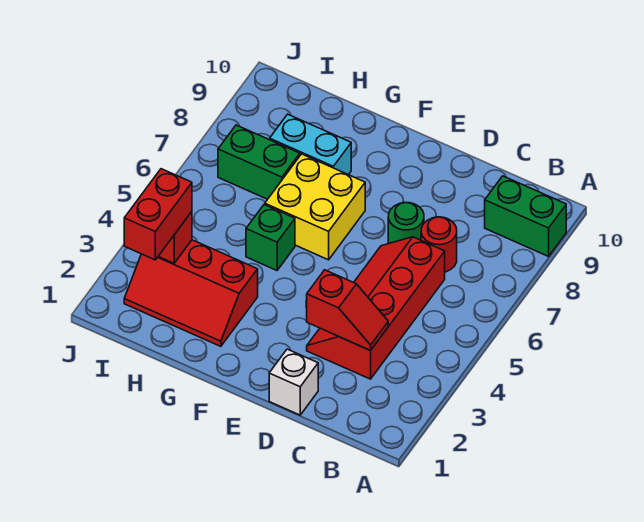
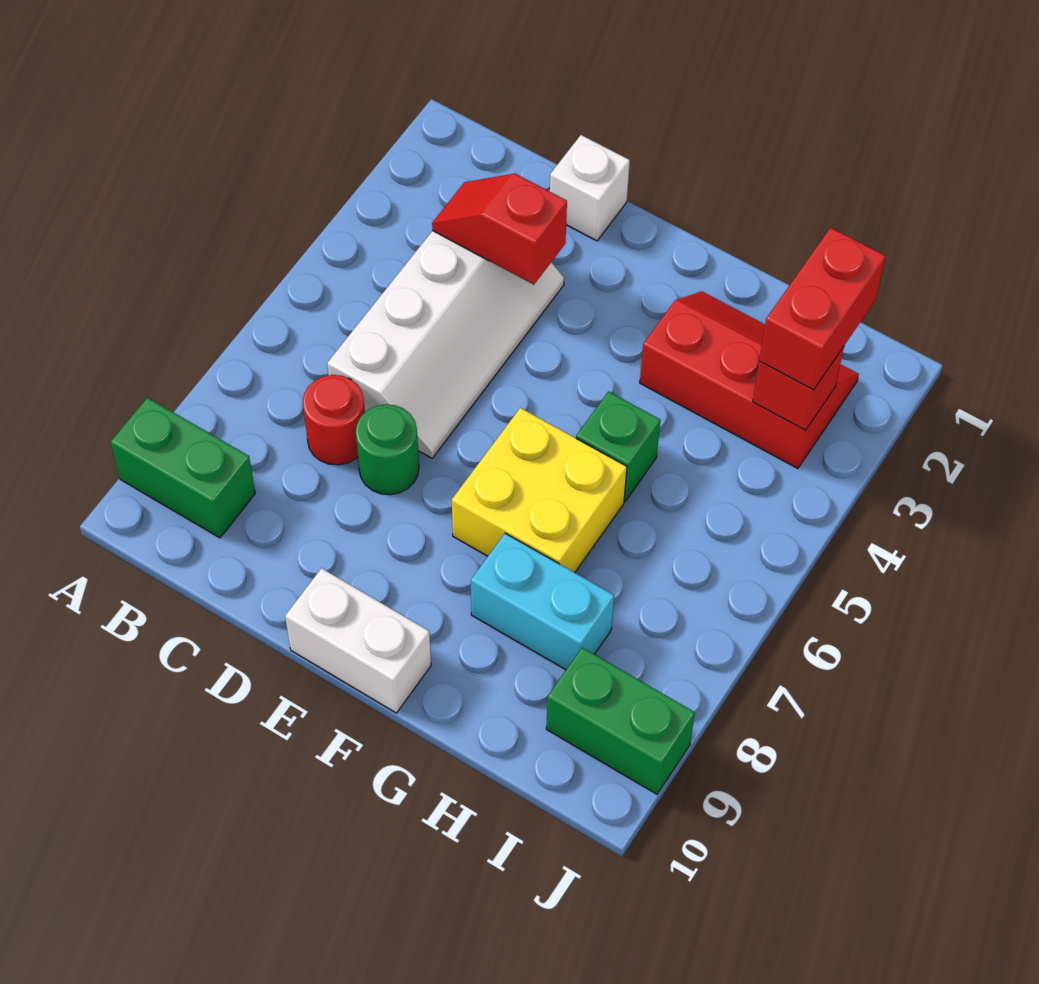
red 2x4 slope [307,237,445,379] -> white 2x4 slope [327,231,564,458]
none -> white 1x2 brick [285,568,431,713]
green 1x2 brick [218,125,300,199] -> green 1x2 brick moved to [546,648,695,794]

